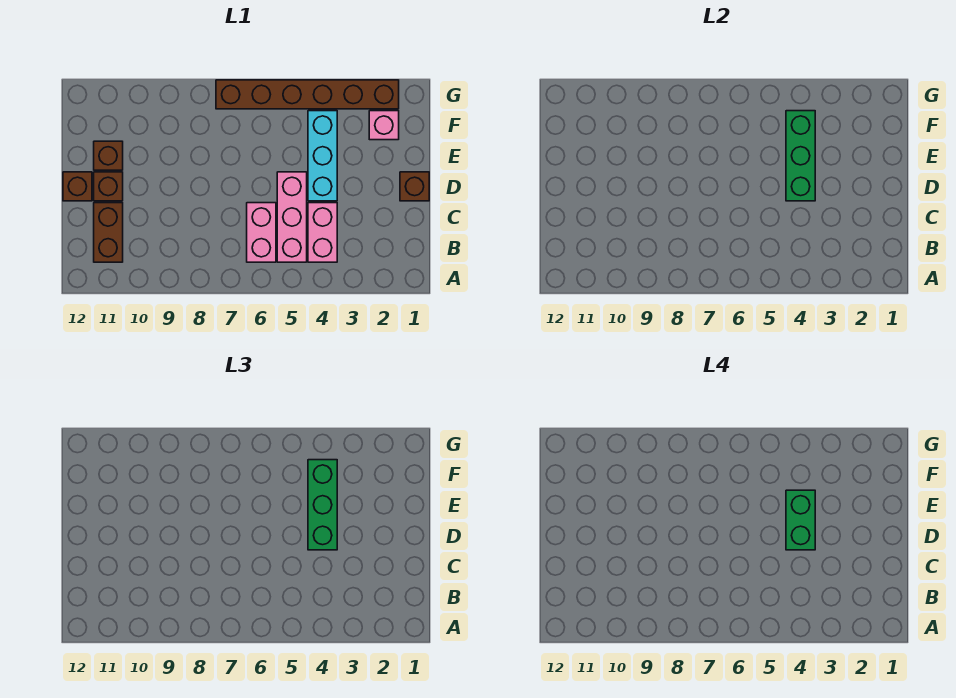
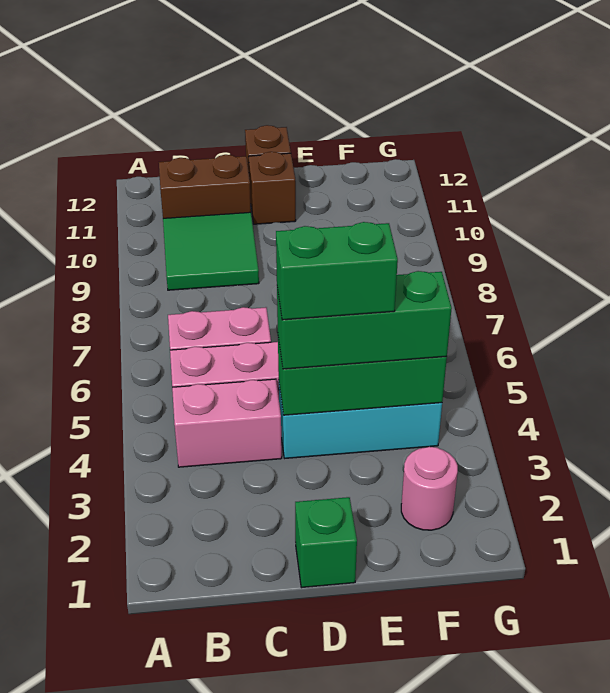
none -> green 2x2 tile [163,212,259,290]
brown 1x1 brick [400,172,429,201] -> green 1x1 brick [295,497,357,588]
brown 1x1 brick [94,141,123,170] -> none
pink 1x1 brick [369,111,399,140] -> pink 1x1 round brick [401,447,458,530]
brown 1x6 brick [216,80,399,109] -> none

